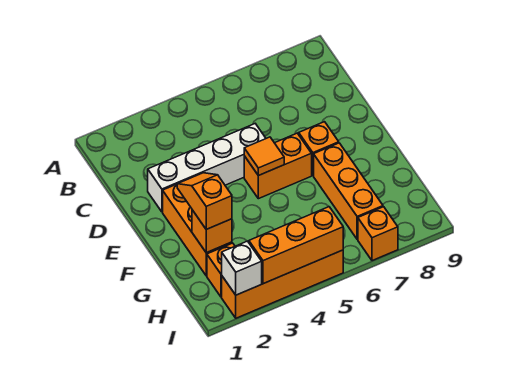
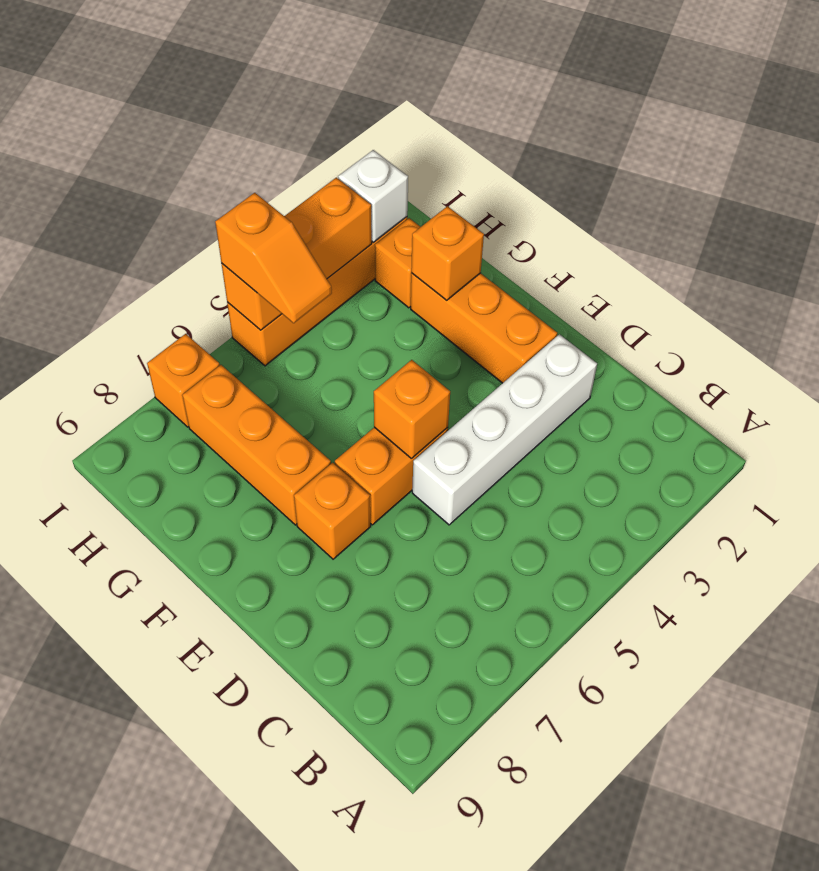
orange 1x1 tile [244,137,284,176] -> orange 1x1 brick [374,360,450,459]
orange 1x2 slope [177,173,232,229] -> orange 1x2 slope moved to [215,193,332,323]

